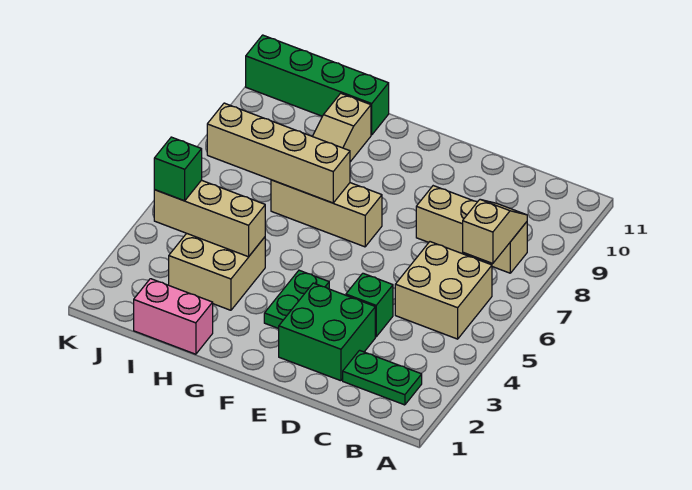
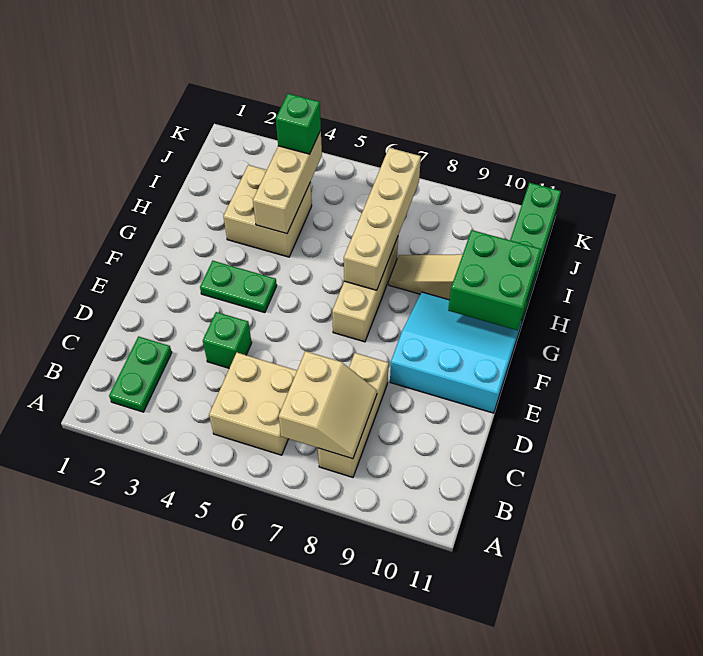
tan 1x2 slope [463,200,527,263] -> tan 2x2 slope [279,351,377,459]
green 2x2 brick [279,283,375,381] -> green 2x2 brick moved to [448,230,541,330]
none -> cyan 3x3 slope [390,292,522,413]
pink 1x2 brick [134,279,213,354] -> none

